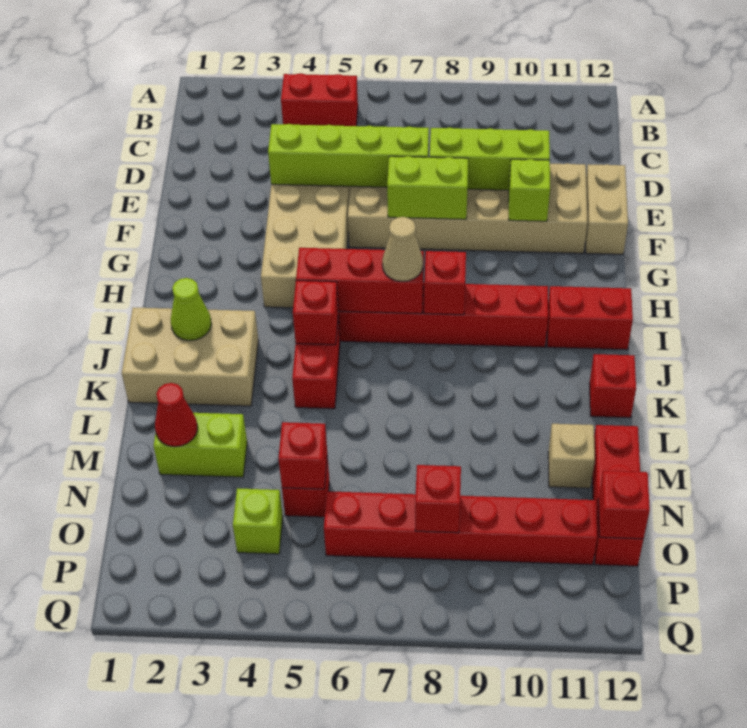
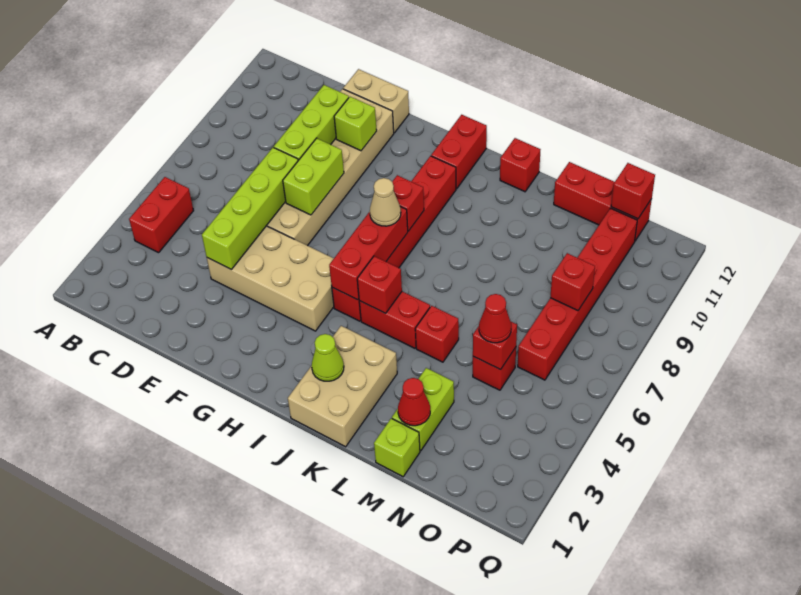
none -> red 1x1 brick [415,306,459,362]
tan 1x1 brick [548,424,595,488] -> none
none -> red 1x1 cone [479,294,511,343]
lime 1x1 brick [233,488,283,554] -> lime 1x1 brick moved to [374,418,420,477]

